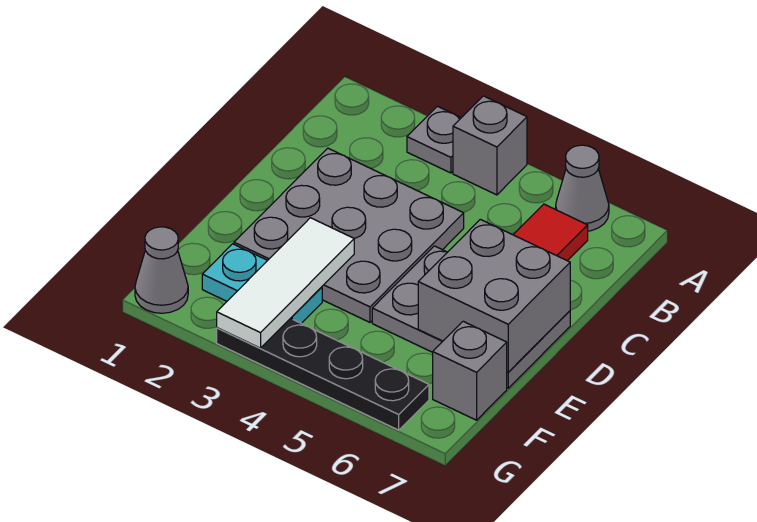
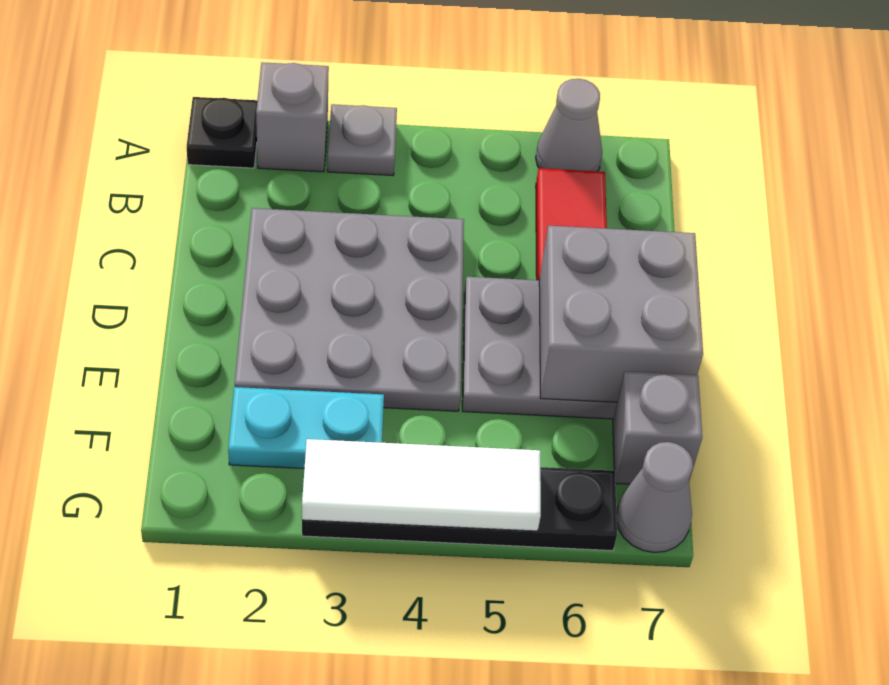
none -> black 1x1 plate [187,97,257,168]
grey 1x1 brick [453,96,527,195] -> grey 1x1 brick moved to [256,62,329,172]
white 1x3 tile [217,218,354,348] -> white 1x3 tile turned to [302,439,541,531]
grey 1x1 cone [135,227,188,313] -> grey 1x1 cone moved to [616,442,693,552]

